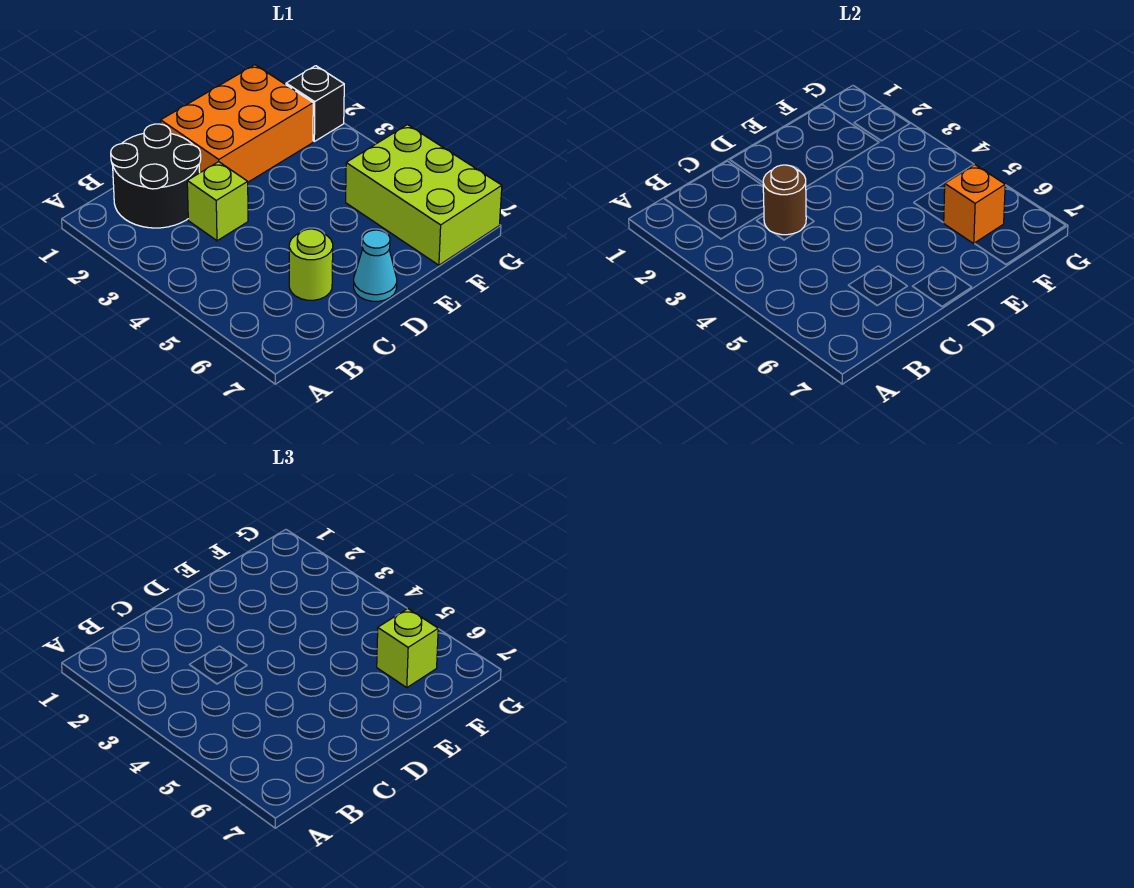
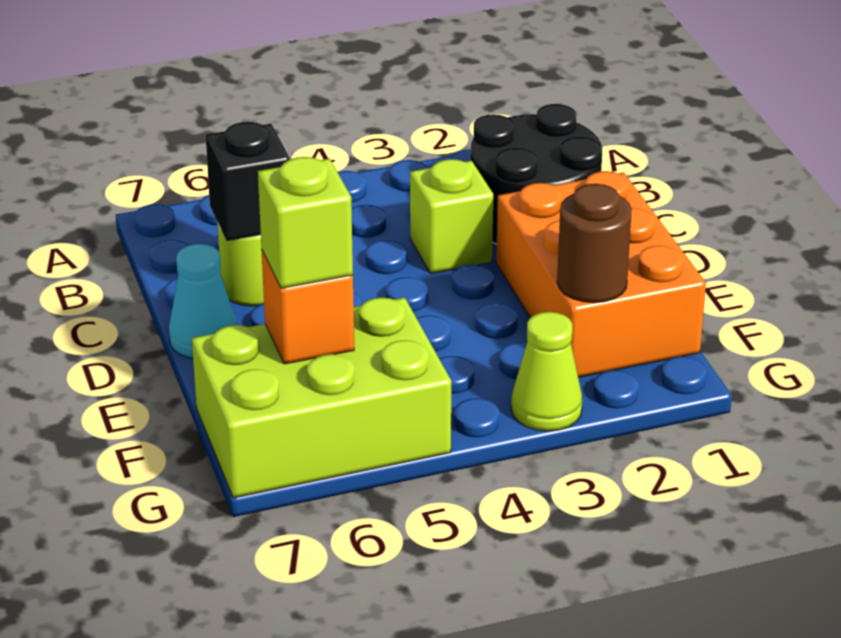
brown 1x1 round brick [763,165,806,235] -> brown 1x1 round brick moved to [557,184,632,303]
black 1x1 brick [286,66,344,141] -> black 1x1 brick moved to [206,122,290,241]
none -> lime 1x1 cone [511,312,582,431]

